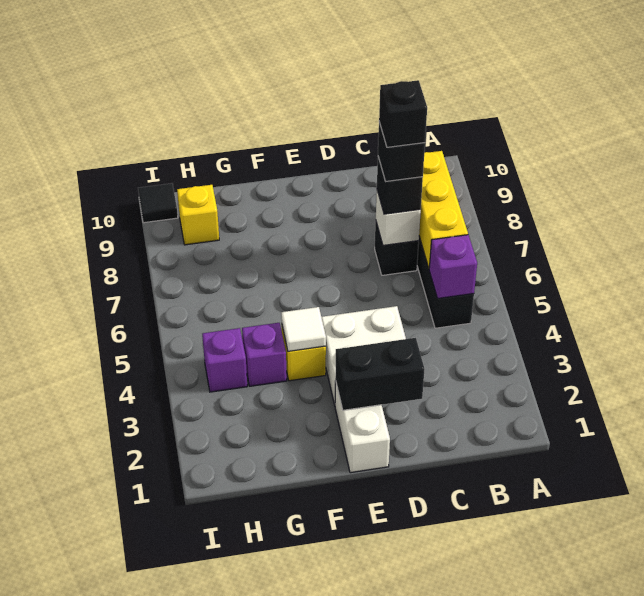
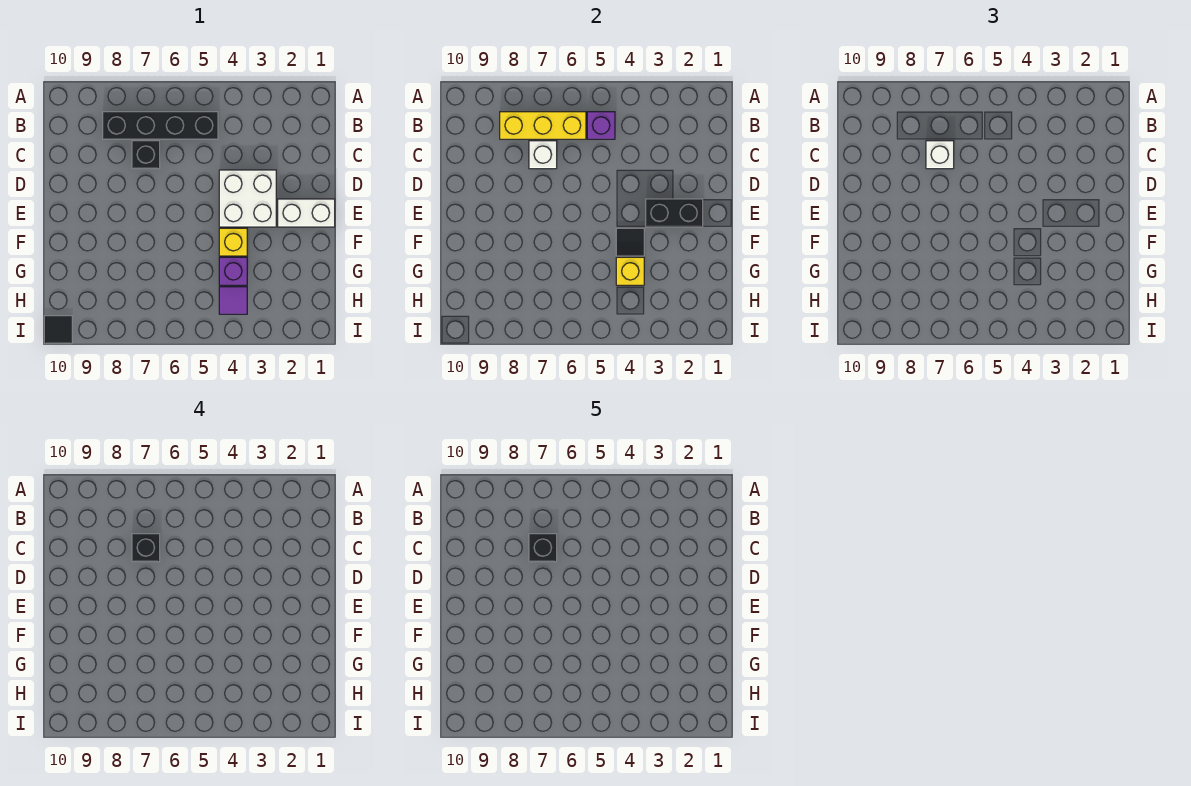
black 1x1 brick [377,157,423,214] -> white 1x1 brick [926,141,954,169]
black 1x2 brick [336,338,425,410] -> black 1x2 brick turned to [646,199,703,227]
white 1x1 tile [281,307,326,351] -> black 1x1 tile [616,228,644,256]
purple 1x1 brick [202,328,247,392] -> purple 1x1 tile [219,287,247,314]
yellow 1x1 brick [177,185,219,245] -> yellow 1x1 brick moved to [616,257,644,285]

